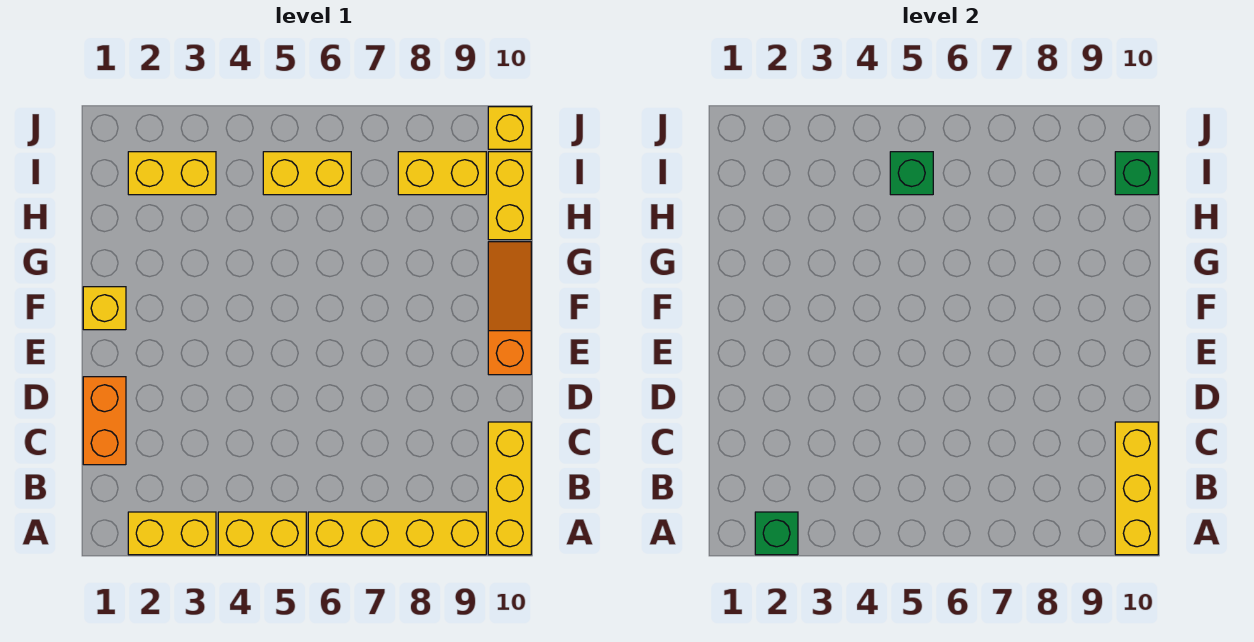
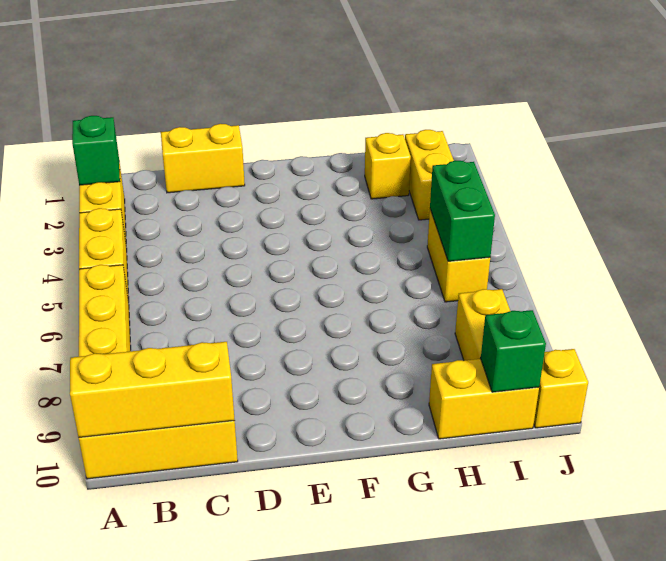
orange 1x2 brick [83,377,126,465] -> yellow 1x2 brick [161,124,245,193]
orange 1x3 slope [488,242,531,375] -> none
yellow 1x1 brick [83,287,126,330] -> yellow 1x1 brick moved to [365,133,411,199]
green 1x1 brick [890,152,933,195] -> green 1x2 brick [430,161,495,261]

